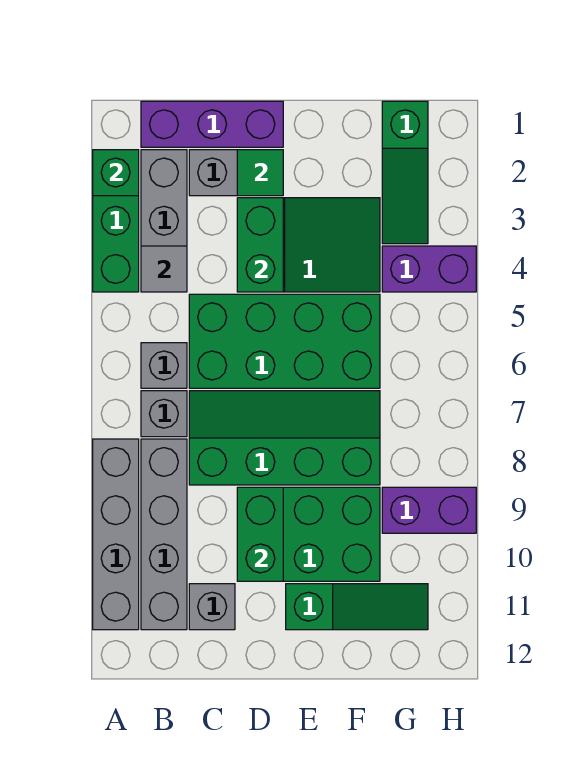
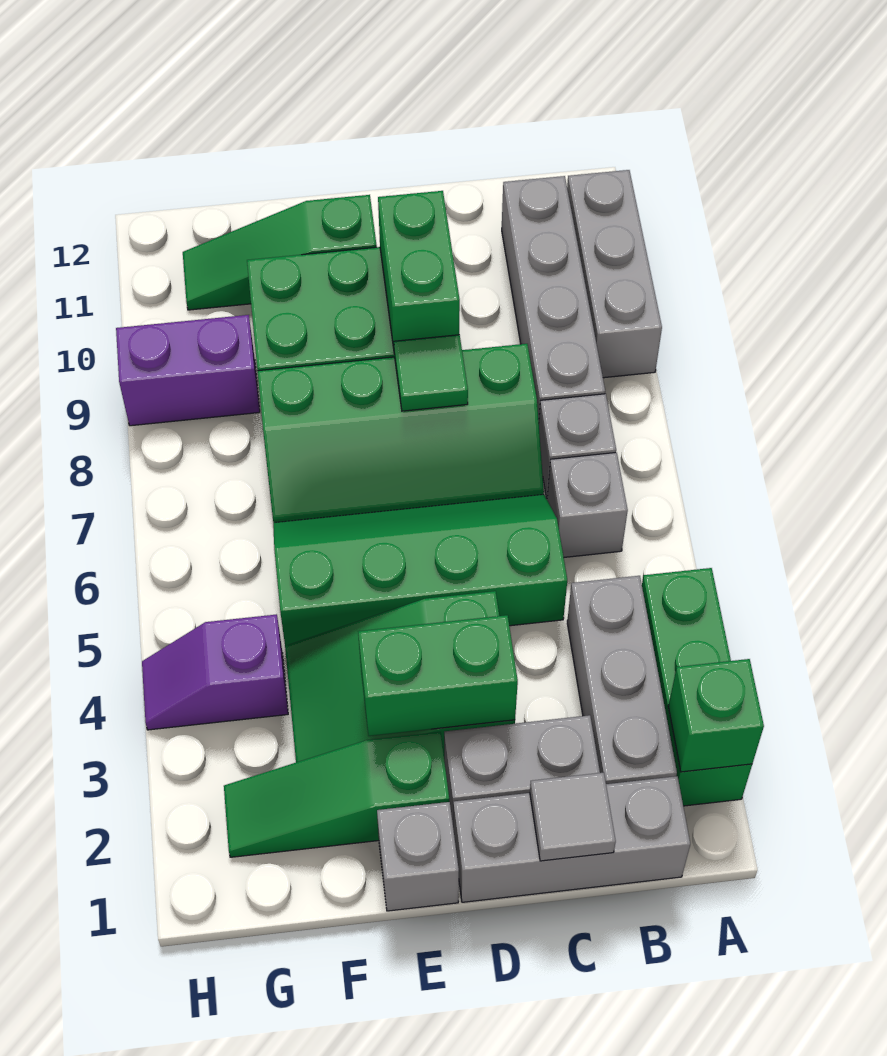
grey 1x4 brick [93,439,139,630] -> grey 1x3 brick [567,170,662,378]
purple 1x3 brick [141,101,283,147] -> grey 1x3 brick [453,776,690,902]
grey 1x1 tile [141,246,187,292] -> grey 1x1 tile moved to [530,773,616,861]
green 2x4 brick [189,294,380,388] -> green 2x4 slope [273,494,567,646]
grey 1x1 brick [189,584,235,630] -> grey 1x1 brick moved to [377,802,459,911]
green 1x1 tile [237,150,283,196] -> green 1x1 tile moved to [394,335,468,411]
green 1x2 brick [237,198,283,292] -> green 1x2 brick turned to [358,615,518,736]
green 1x3 slope [382,101,428,244] -> green 1x3 slope turned to [224,732,449,857]
purple 1x2 brick [382,246,476,292] -> purple 1x2 slope [142,614,288,730]

